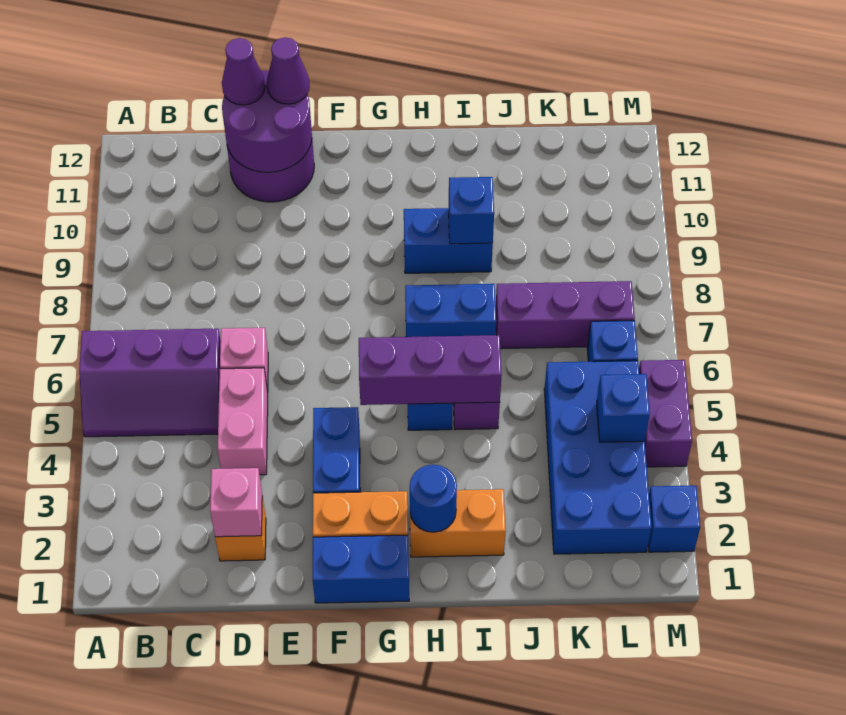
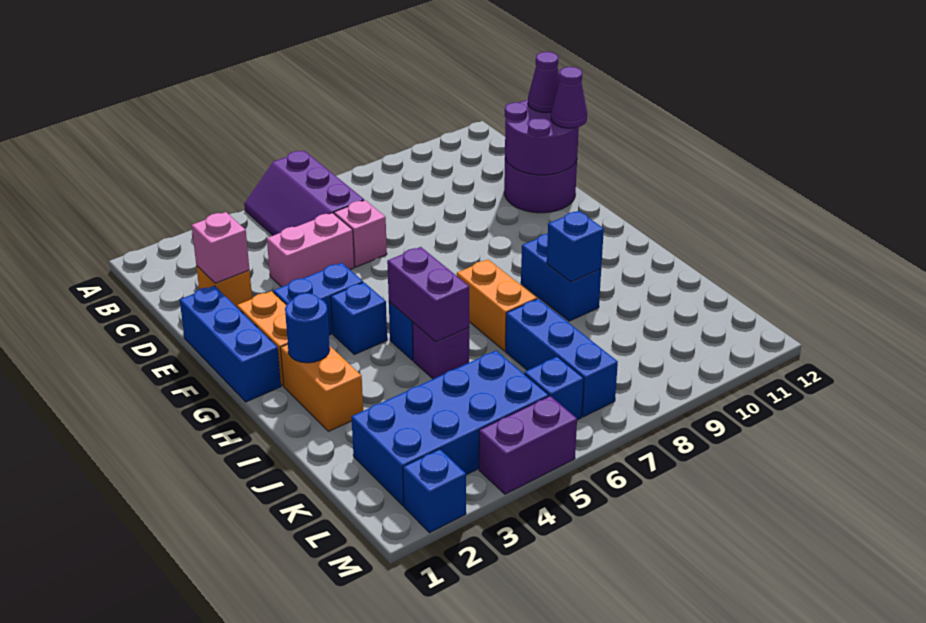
blue 1x2 brick [313,535,409,603] -> blue 1x3 brick [180,286,281,402]
purple 1x3 brick [359,335,502,405] -> purple 1x2 brick [387,247,469,342]
blue 1x2 brick [405,284,496,337] -> orange 1x2 brick [457,260,537,351]
purple 1x3 brick [496,281,635,349] -> blue 1x3 brick [506,299,618,417]
blue 1x1 brick [597,374,650,442] -> blue 1x1 brick moved to [331,282,387,355]

